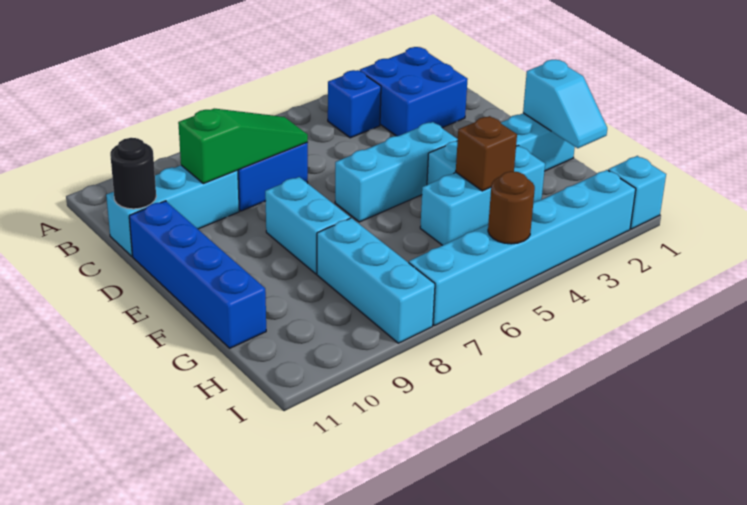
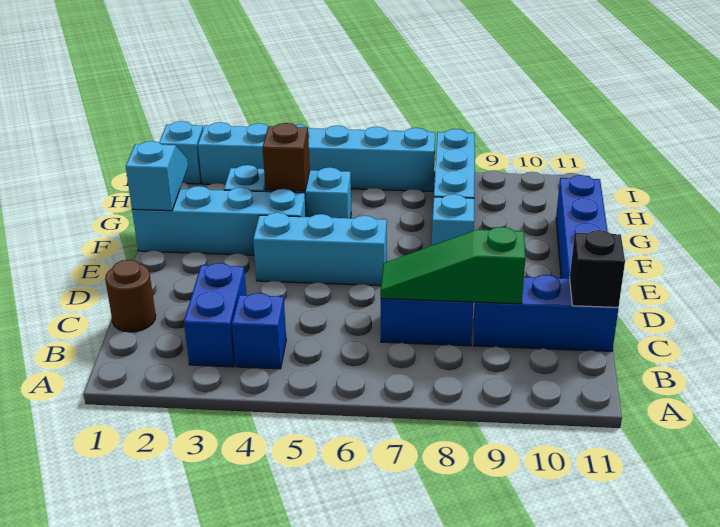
blue 2x2 brick [360,47,468,136] -> blue 1x2 brick [184,263,246,367]
cyan 1x3 brick [106,165,239,256] -> blue 1x3 brick [474,275,618,351]
black 1x1 round brick [110,138,156,209] -> black 1x1 brick [569,230,625,308]
cyan 1x2 brick [265,177,350,274] -> cyan 1x1 brick [432,194,474,246]
brown 1x1 round brick [488,171,535,244] -> brown 1x1 round brick moved to [105,260,156,332]

